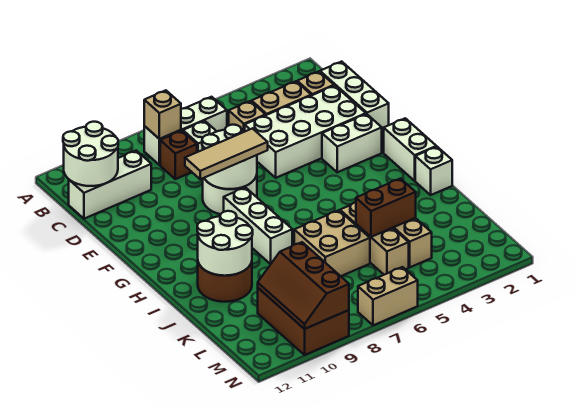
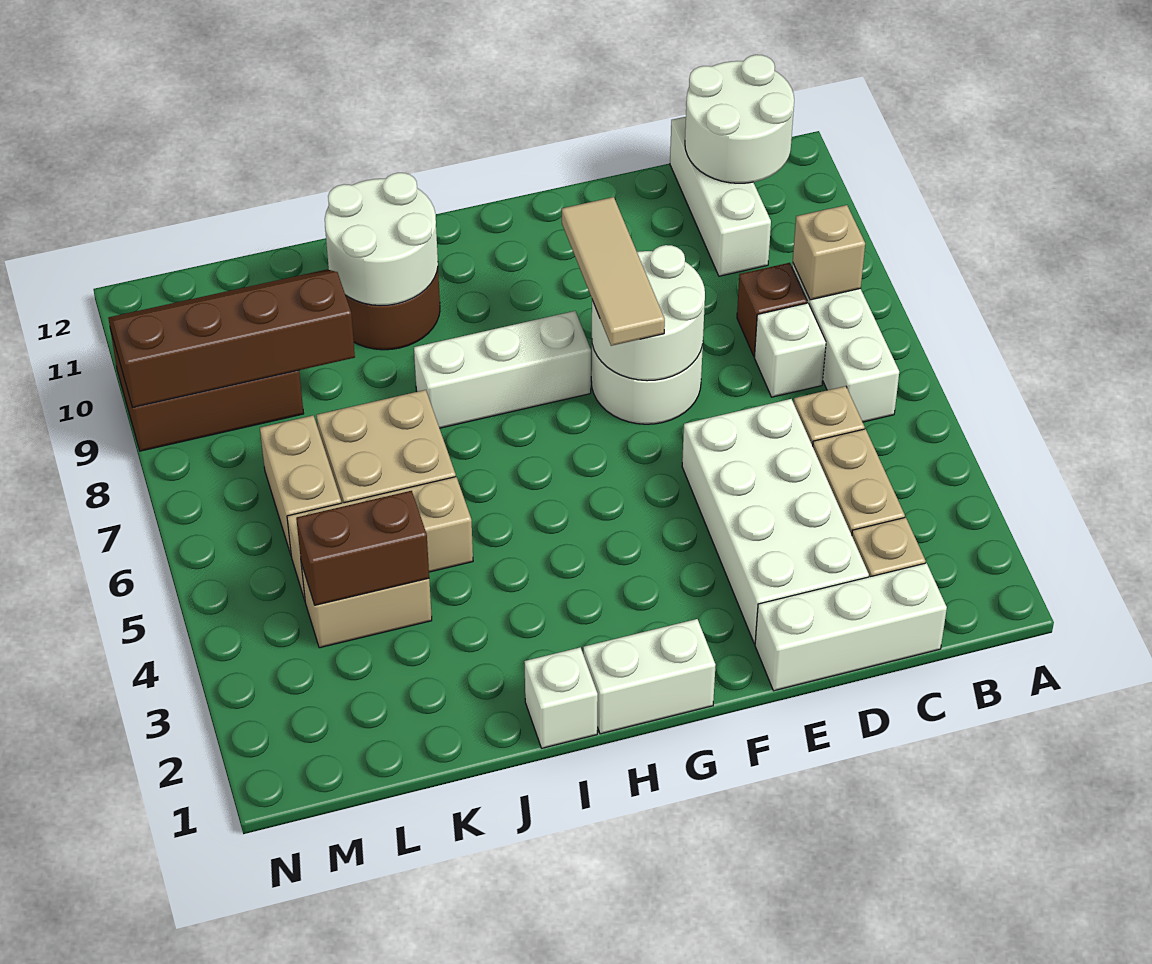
white 1x2 brick [322,114,382,172] -> none
brown 1x2 brick [356,179,416,237] -> brown 1x2 brick turned to [296,491,429,605]
brown 2x3 slope [258,242,349,329] -> brown 2x4 slope [108,269,355,408]
tan 1x2 brick [358,267,418,325] -> tan 1x2 brick moved to [260,416,341,555]

